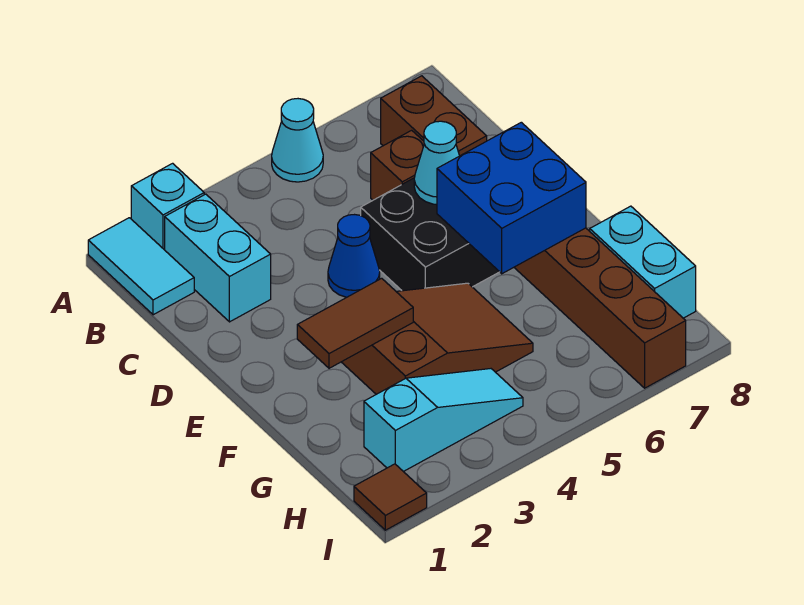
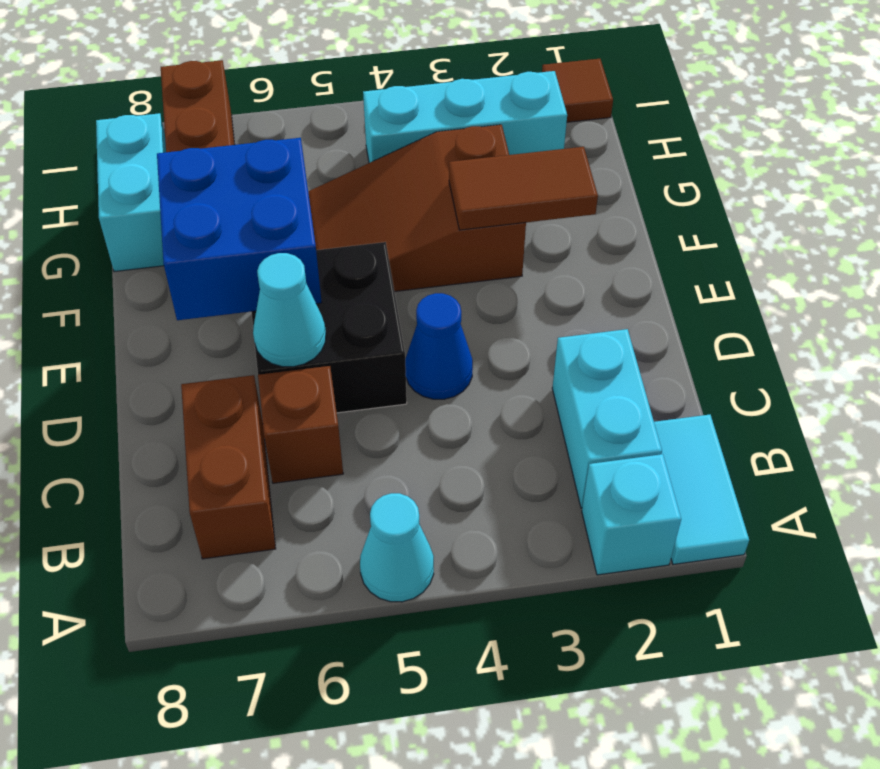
cyan 1x3 slope [364,369,523,472] -> cyan 1x3 brick [363,71,567,163]

